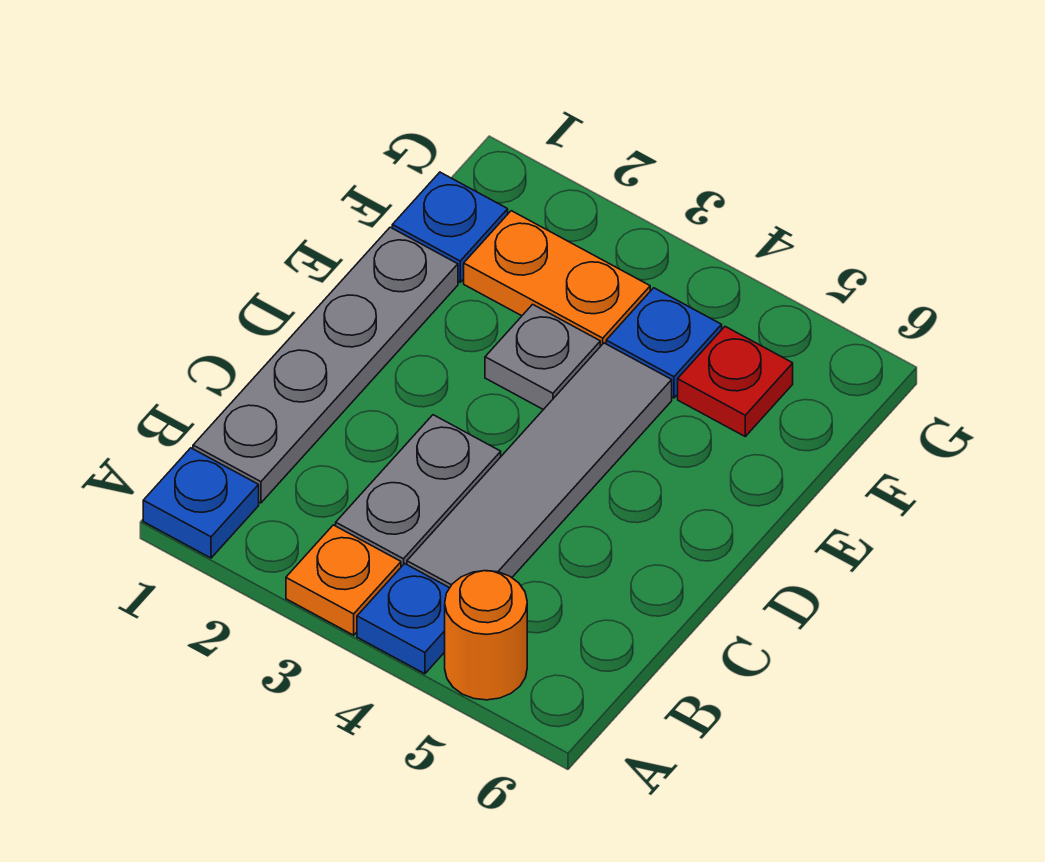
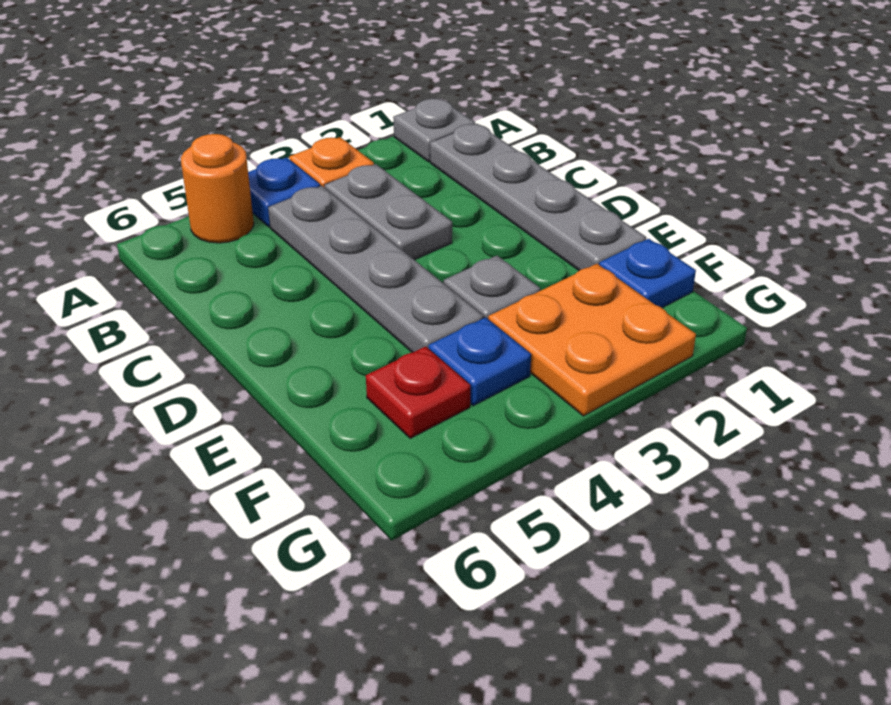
blue 1x1 plate [143,448,259,558] -> grey 1x1 plate [393,99,475,162]
grey 1x4 tile [407,343,672,588] -> grey 1x4 plate [268,186,483,353]
orange 1x2 plate [464,211,650,346] -> orange 2x2 plate [488,264,696,416]

